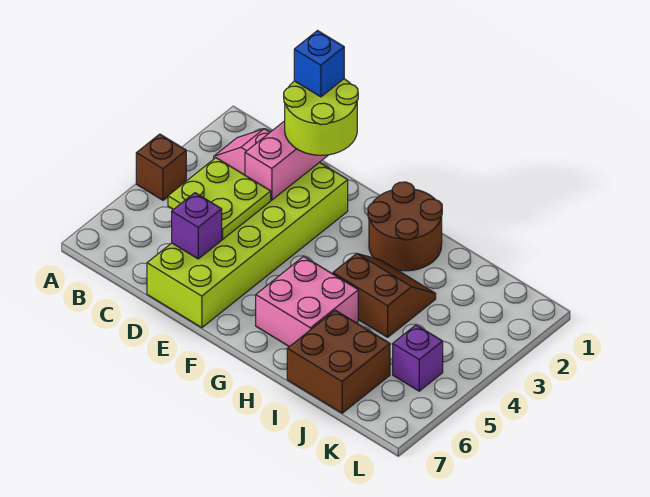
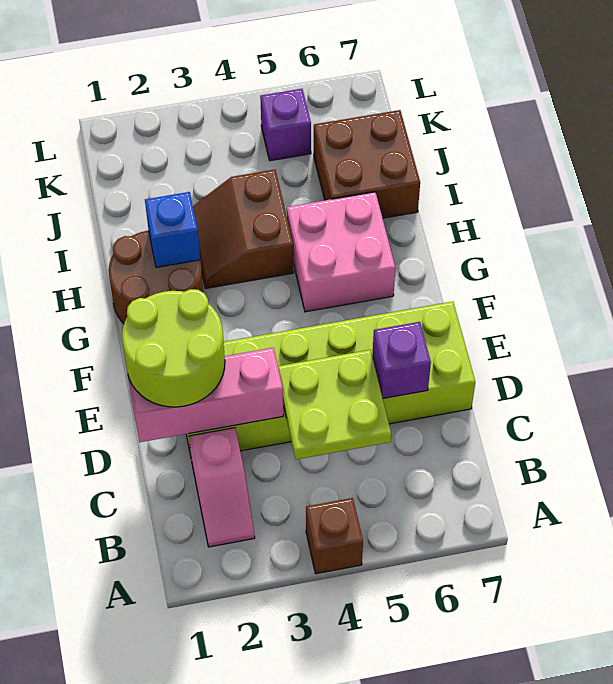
blue 1x1 brick [294,31,344,97] -> blue 1x1 brick moved to [145,192,200,267]

